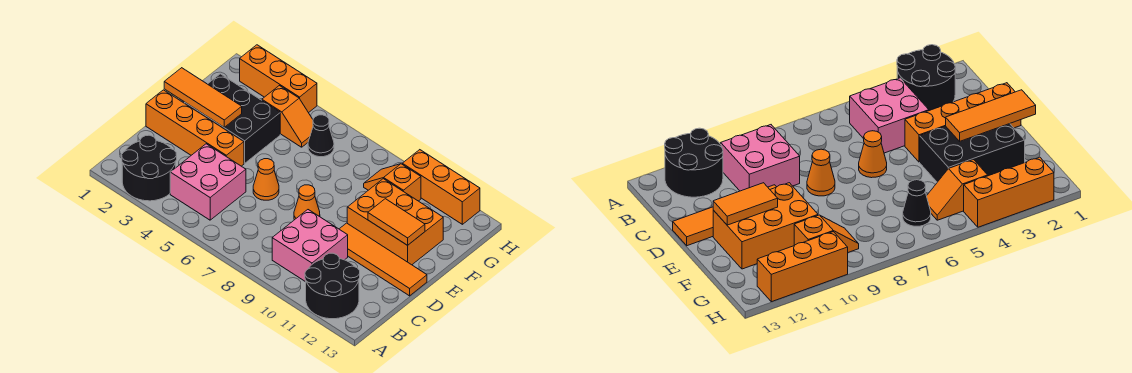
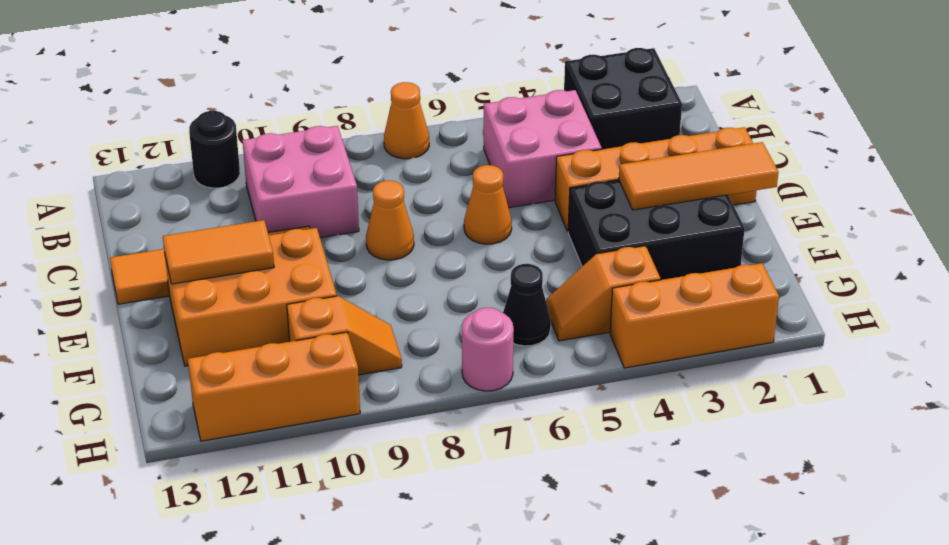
black 2x2 round brick [122,135,177,201] -> black 2x2 brick [564,48,682,149]
none -> orange 1x1 cone [384,82,429,159]
black 2x2 round brick [305,253,360,319] -> black 1x1 round brick [189,111,240,188]
none -> pink 1x1 round brick [462,308,514,391]

